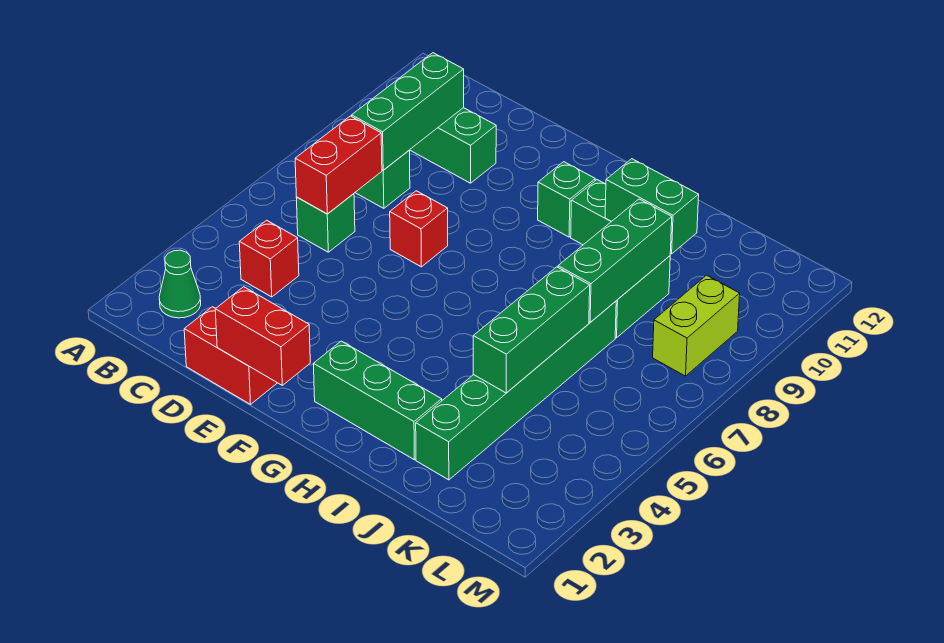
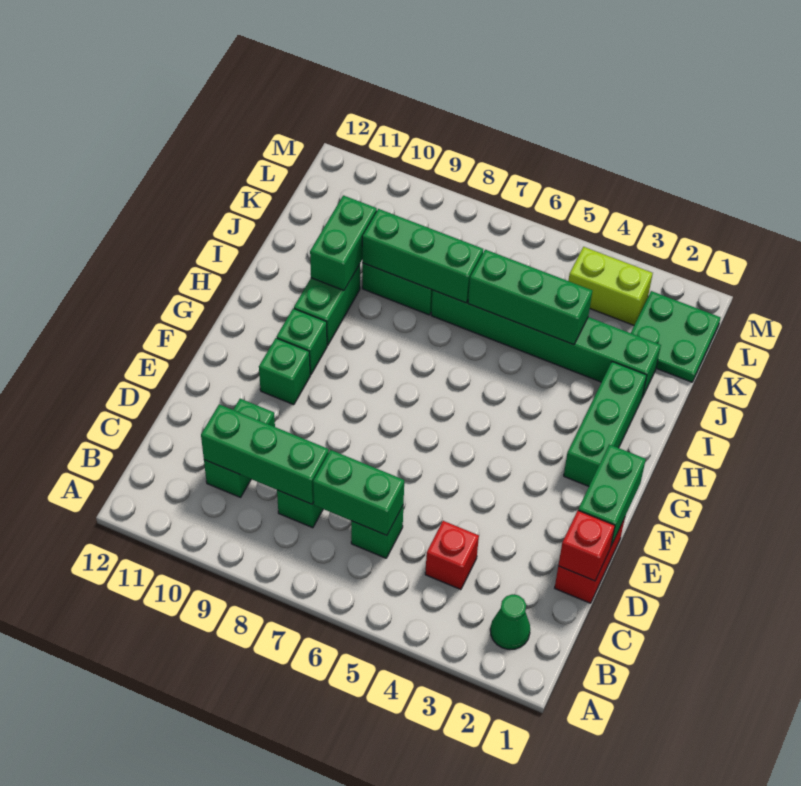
red 1x2 brick [295,116,382,214] -> green 1x2 brick [313,450,404,535]
red 1x2 brick [215,287,310,385] -> green 1x2 brick [578,444,646,546]
red 1x1 brick [390,191,448,267] -> red 1x1 brick moved to [558,511,615,581]
none -> green 1x1 brick [259,338,310,405]
none -> green 2x2 plate [631,291,721,382]
lime 1x2 brick [653,275,740,376] -> lime 1x2 brick moved to [568,247,653,325]

